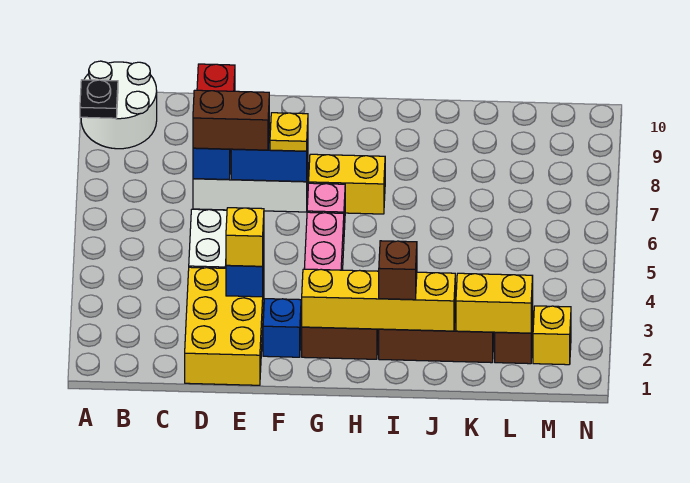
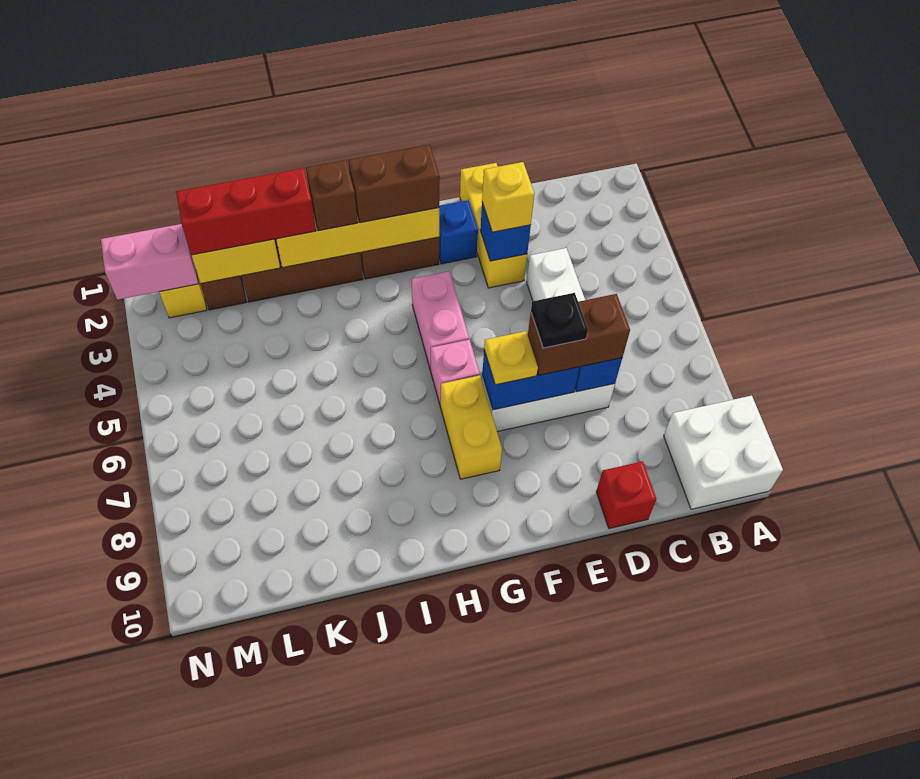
white 2x2 round brick [81,61,157,149] -> white 2x2 brick [664,396,783,509]
black 1x1 plate [80,80,118,118] -> black 1x1 plate moved to [531,293,588,348]
yellow 2x3 brick [185,267,264,385] -> yellow 1x3 brick [460,163,527,288]
none -> brown 1x2 brick [348,145,440,223]
yellow 1x2 brick [309,154,385,214] -> yellow 1x2 brick turned to [440,375,502,479]
none -> red 1x3 brick [176,168,316,255]
none -> pink 1x2 brick [101,224,198,300]

